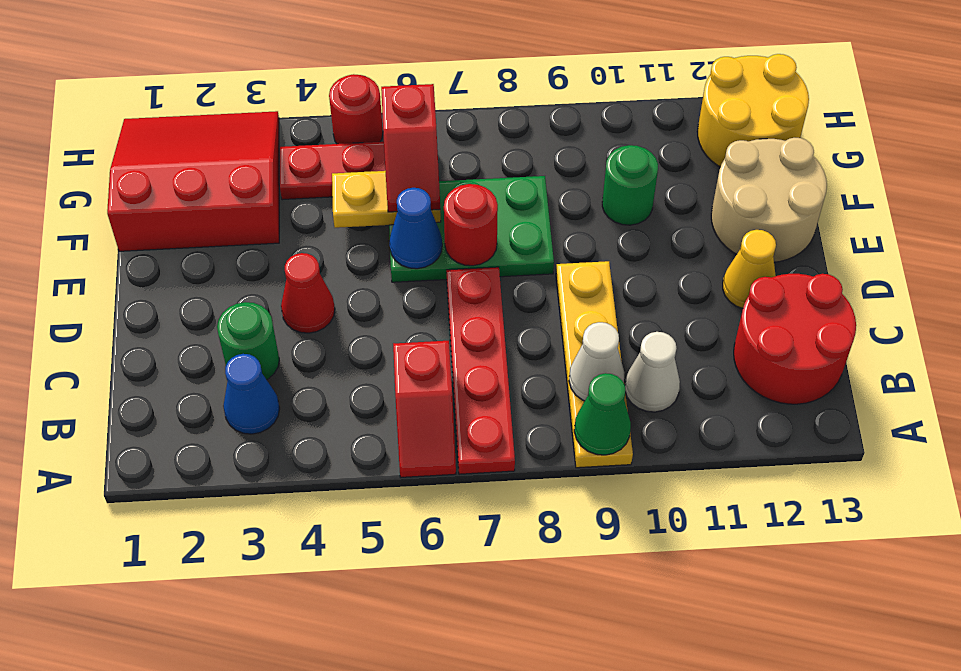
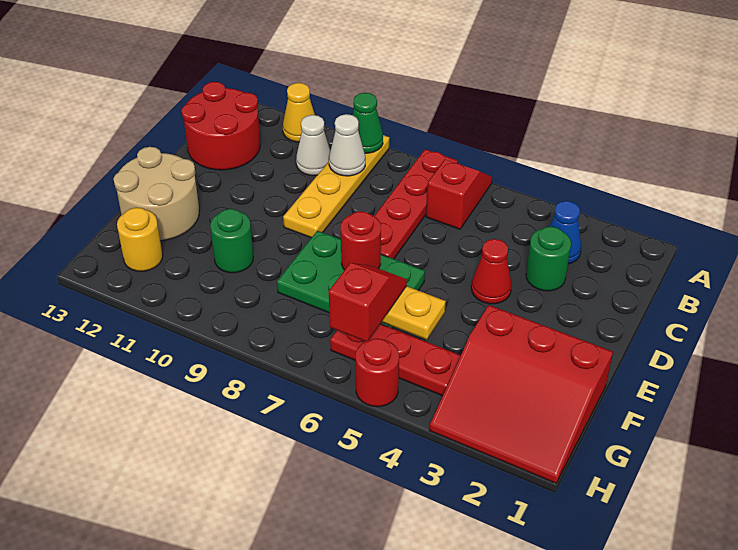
yellow 1x1 cone [723,230,776,308] -> yellow 1x1 cone moved to [283,83,315,142]
blue 1x1 cone [390,188,442,269] -> none
yellow 2x2 round brick [697,54,809,167] -> yellow 1x1 round brick [117,208,163,271]

